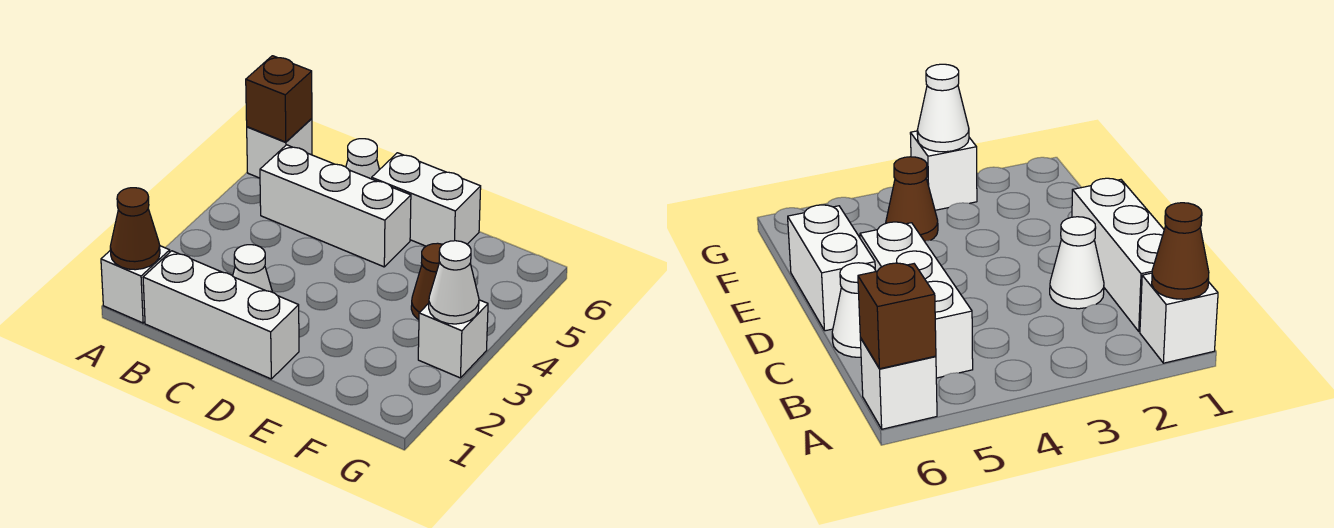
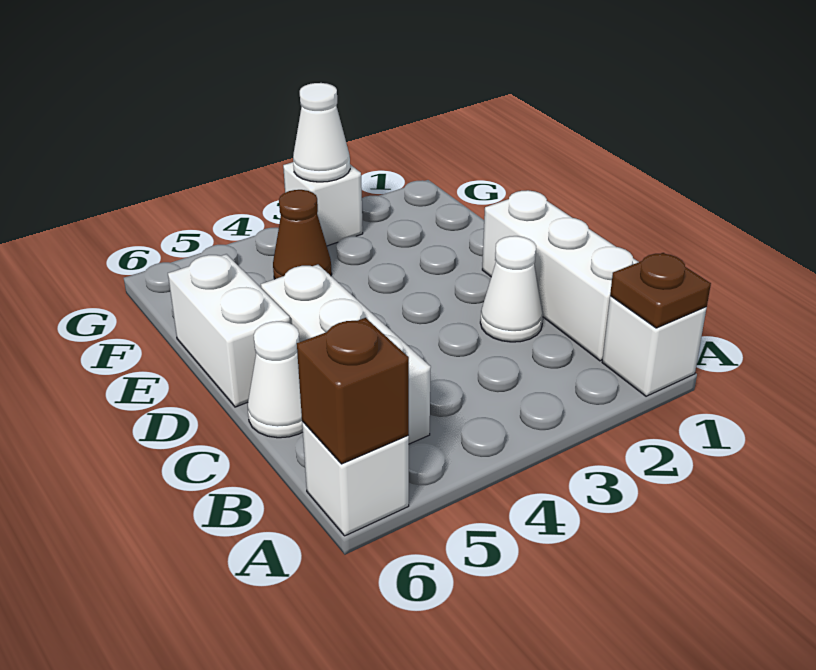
brown 1x1 cone [110,188,160,270] -> brown 1x1 plate [610,253,711,328]

